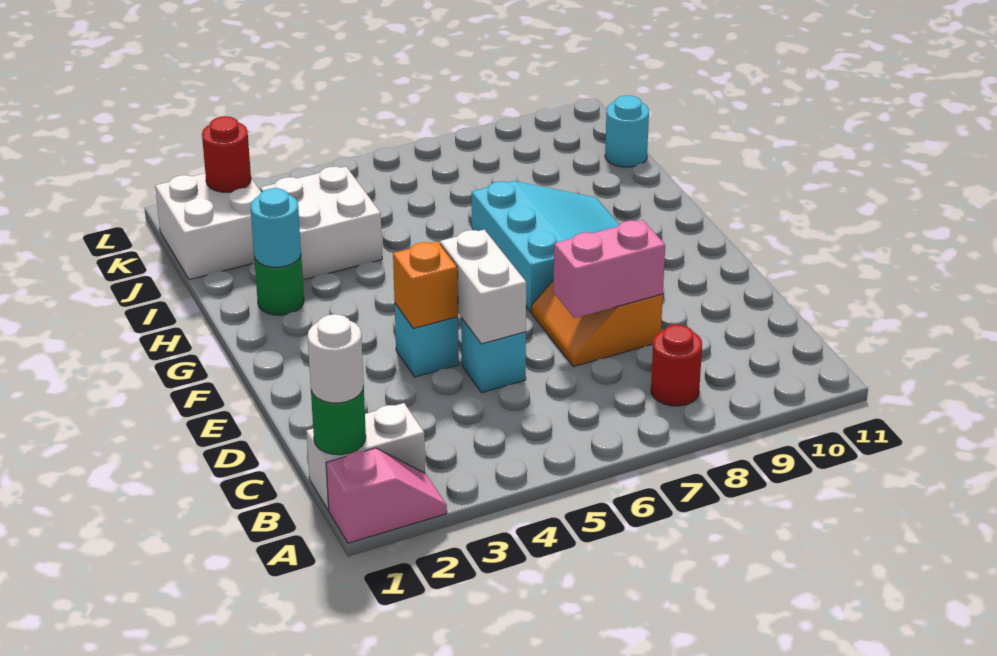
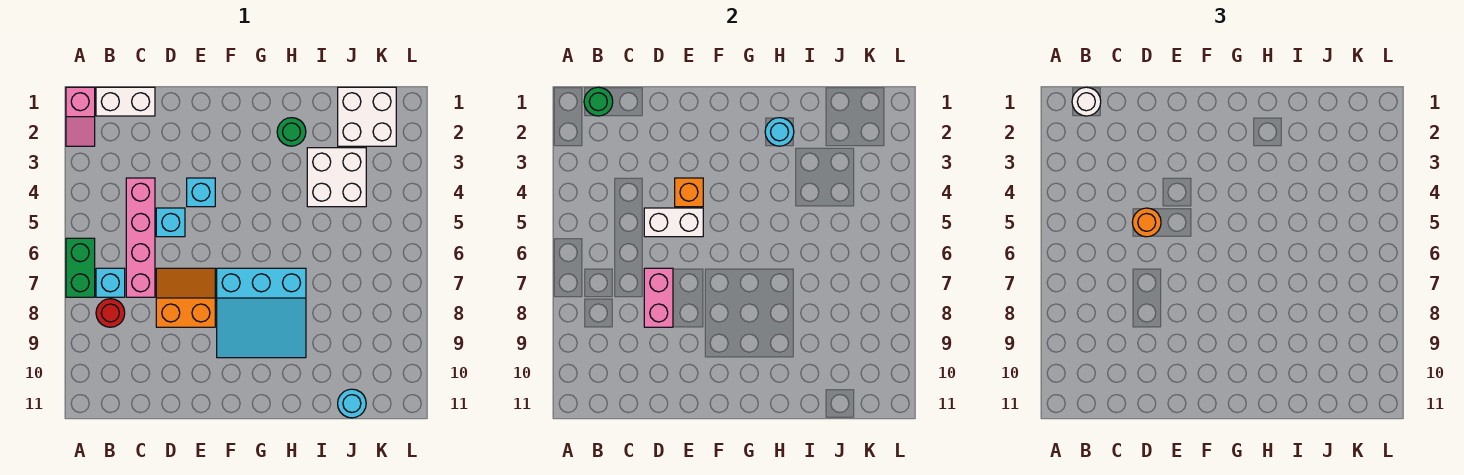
none -> green 1x2 brick [66,238,95,297]
white 1x2 brick [306,403,425,510] -> white 1x2 brick turned to [96,87,155,116]
none -> cyan 1x1 brick [96,268,125,297]
none -> pink 1x4 brick [126,178,155,297]
none -> orange 1x1 round brick [1132,208,1161,237]
red 1x1 round brick [202,116,251,192] -> none

